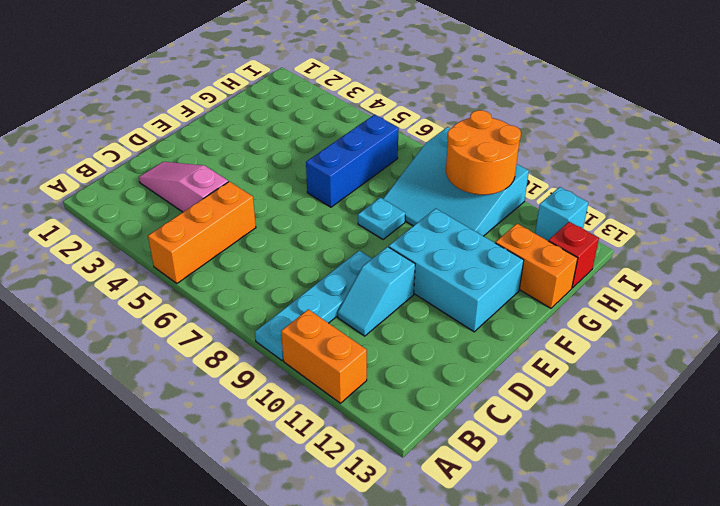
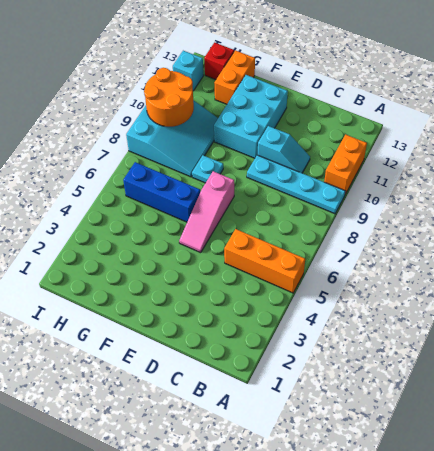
pink 1x3 slope [139,162,228,212] -> pink 1x3 slope moved to [179,171,234,253]

